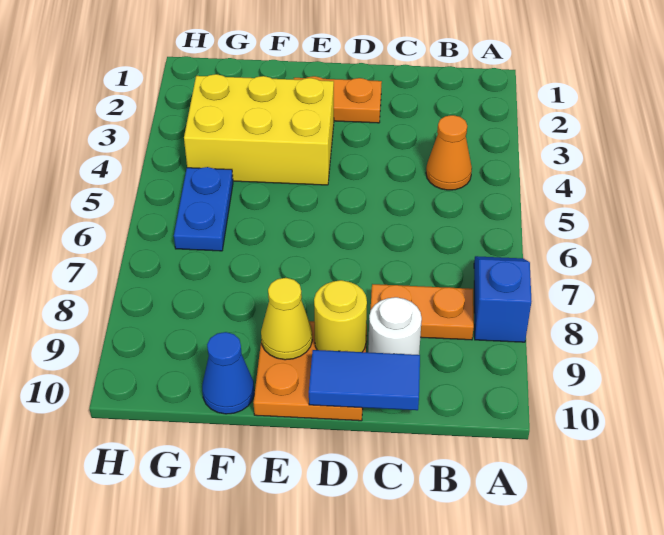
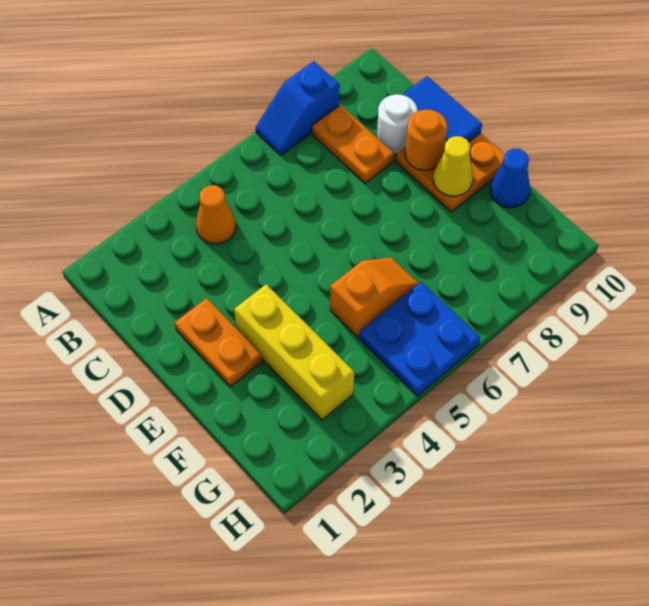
yellow 1x1 round brick [314,280,367,352] -> orange 1x1 round brick [405,110,447,170]
yellow 2x3 brick [184,74,334,185] -> yellow 1x3 brick [234,284,354,420]
none -> orange 1x2 slope [330,257,419,337]
blue 1x2 plate [174,167,233,251] -> blue 2x2 plate [359,282,480,396]

